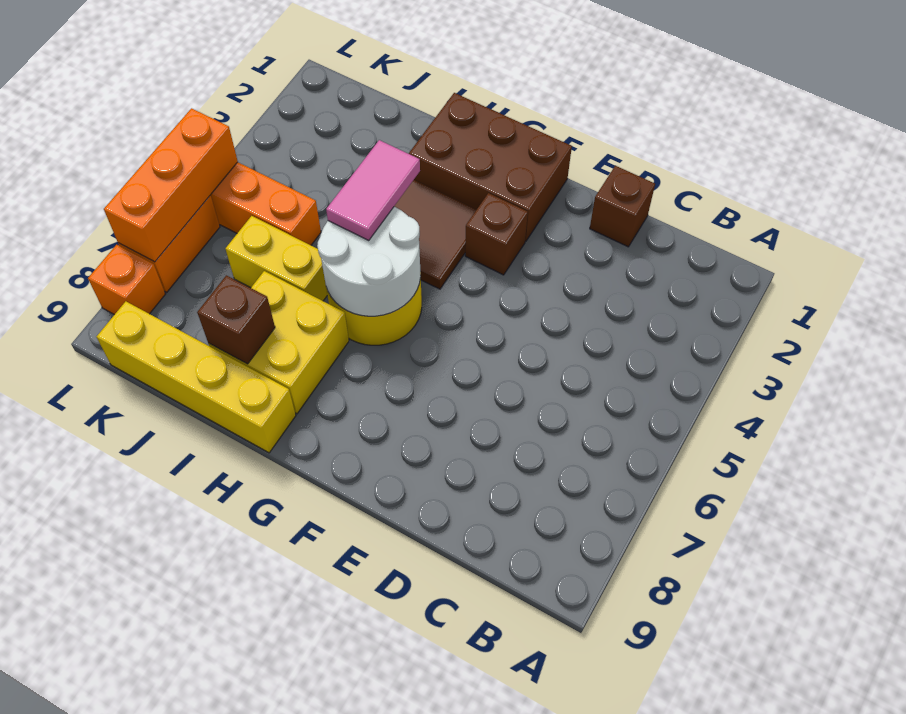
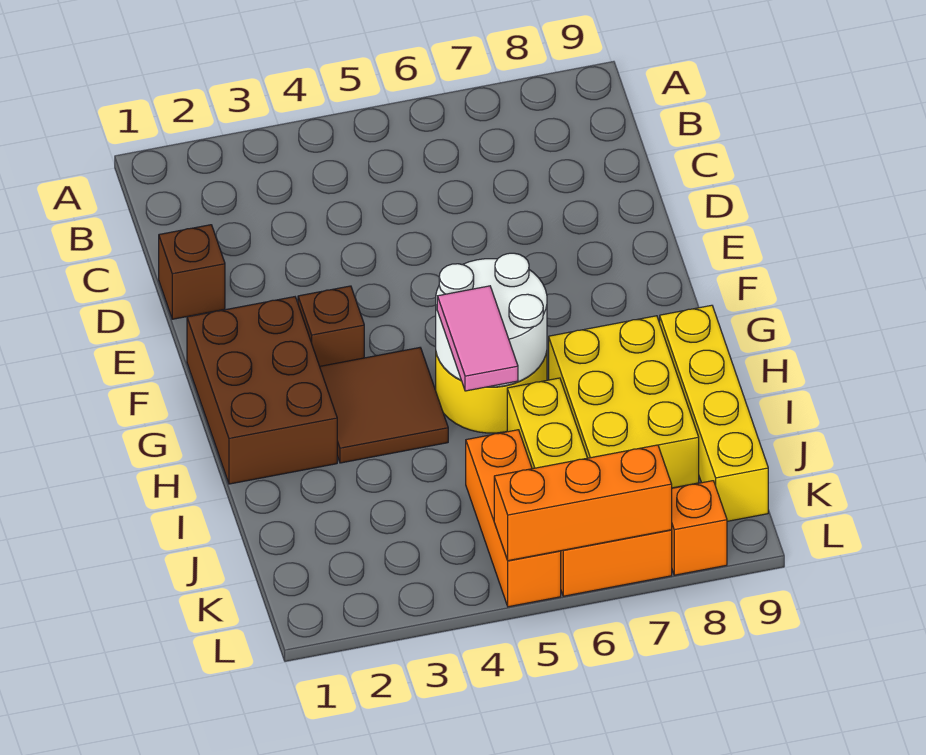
pink 1x2 tile [326,140,420,240] -> pink 1x2 tile turned to [437,286,518,391]
yellow 2x2 brick [208,271,349,414] -> yellow 2x3 brick [549,316,699,488]
brown 1x1 brick [197,275,275,364] -> none

